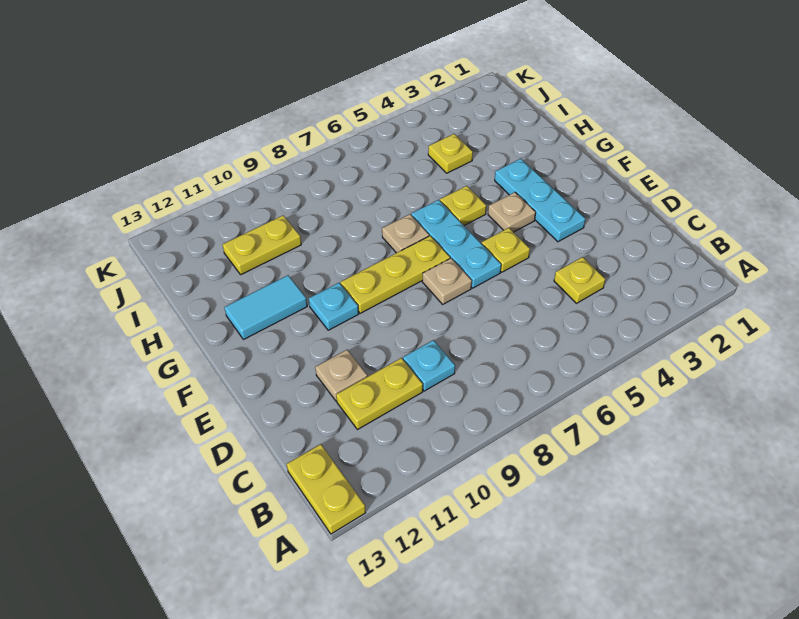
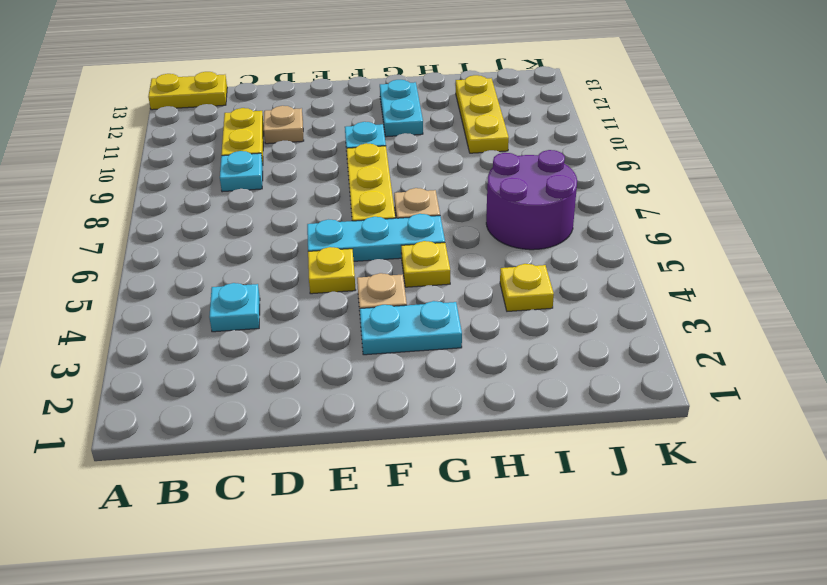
yellow 1x1 plate [554,257,605,303] -> cyan 1x1 plate [209,283,260,332]
cyan 1x3 plate [495,159,585,242] -> cyan 1x2 plate [360,301,462,355]
tan 1x1 plate [422,258,472,304] -> none
cyan 1x2 tile [225,275,307,340] -> cyan 1x2 plate [380,80,423,137]
none -> purple 2x2 round brick [486,150,577,250]
yellow 1x2 plate [223,216,301,274] -> yellow 1x3 plate [456,75,509,153]

